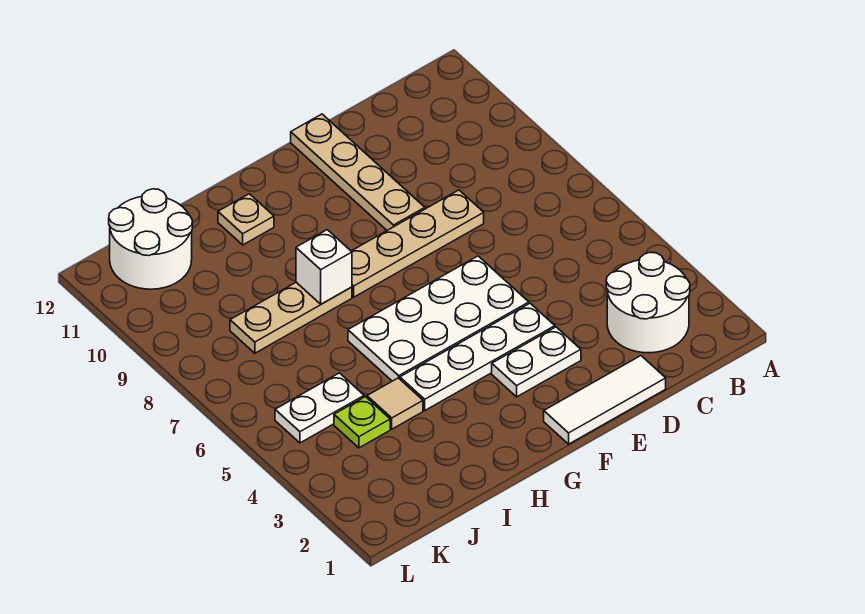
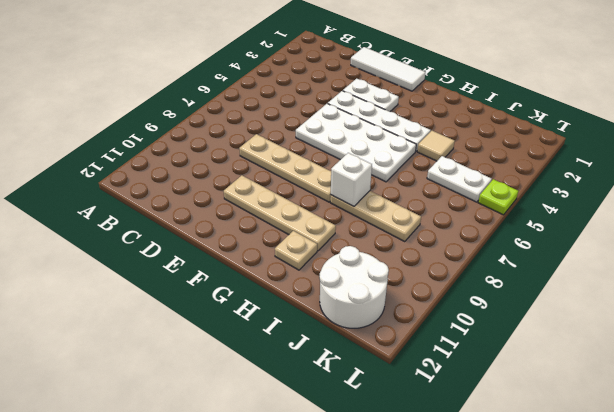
white 2x2 round brick [606,252,690,353] -> none
tan 1x4 plate [291,114,425,230] -> tan 1x4 plate turned to [224,175,336,251]
lime 1x1 plate [334,397,390,448] -> lime 1x1 plate moved to [478,179,518,215]

